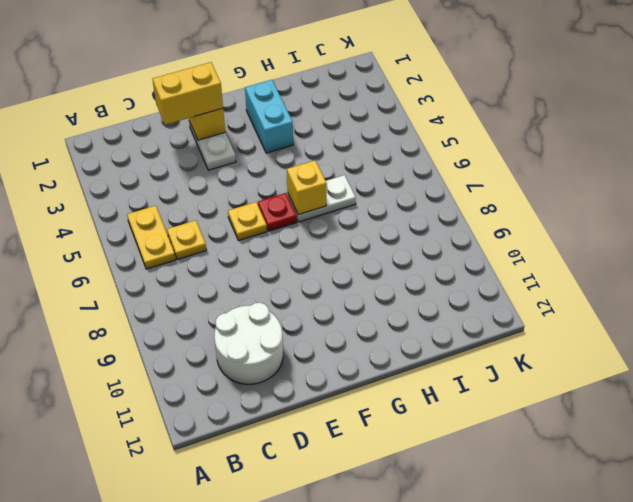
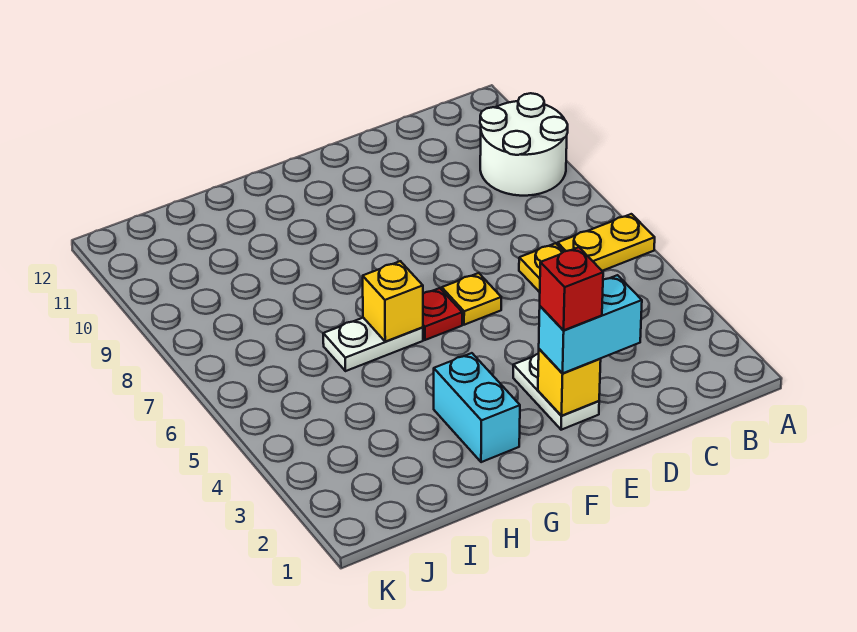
yellow 1x2 plate [127,206,176,269] -> yellow 1x2 plate turned to [558,214,655,271]
white 2x2 round brick [214,303,283,384] -> white 2x2 round brick moved to [480,93,568,196]
yellow 1x2 brick [152,62,223,125] -> cyan 1x2 brick [539,275,642,373]
none -> red 1x1 brick [540,247,603,330]

